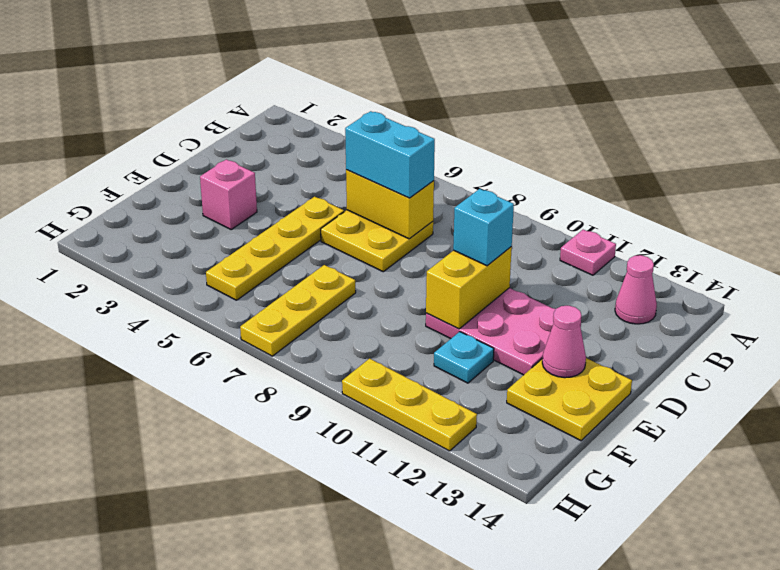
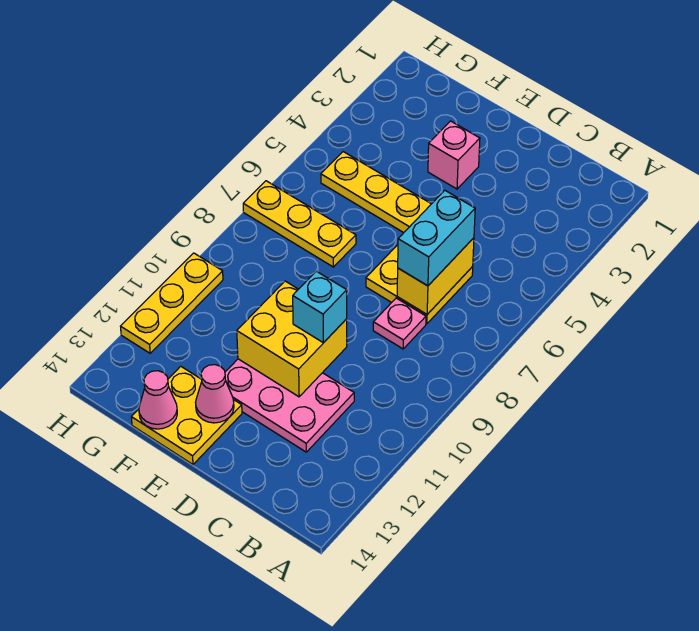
pink 1x1 plate [560,230,616,275] -> pink 1x1 plate moved to [373,298,426,349]
pink 1x1 cone [615,255,657,324] -> pink 1x1 cone moved to [139,371,177,429]
pink 2x3 plate [426,288,581,375] -> pink 2x3 plate turned to [225,359,354,452]
yellow 1x2 brick [426,247,512,329] -> yellow 2x2 brick [237,281,347,397]
cyan 1x1 plate [434,332,494,383] -> none

